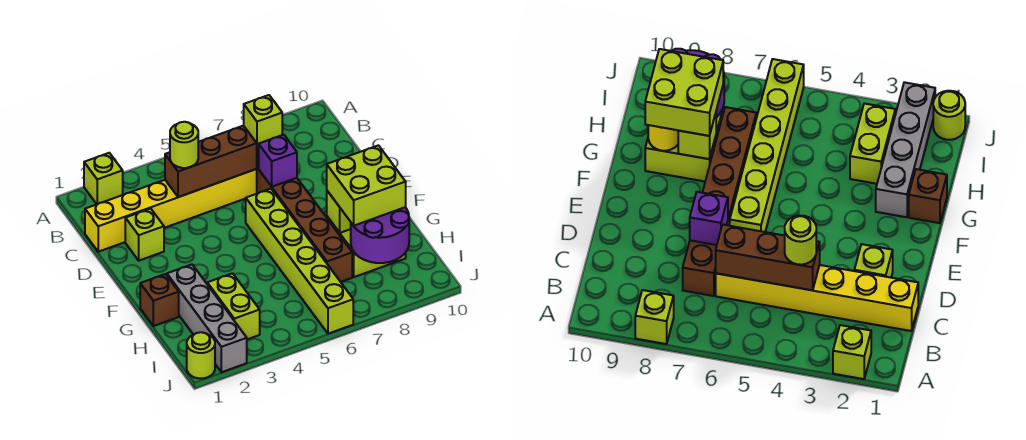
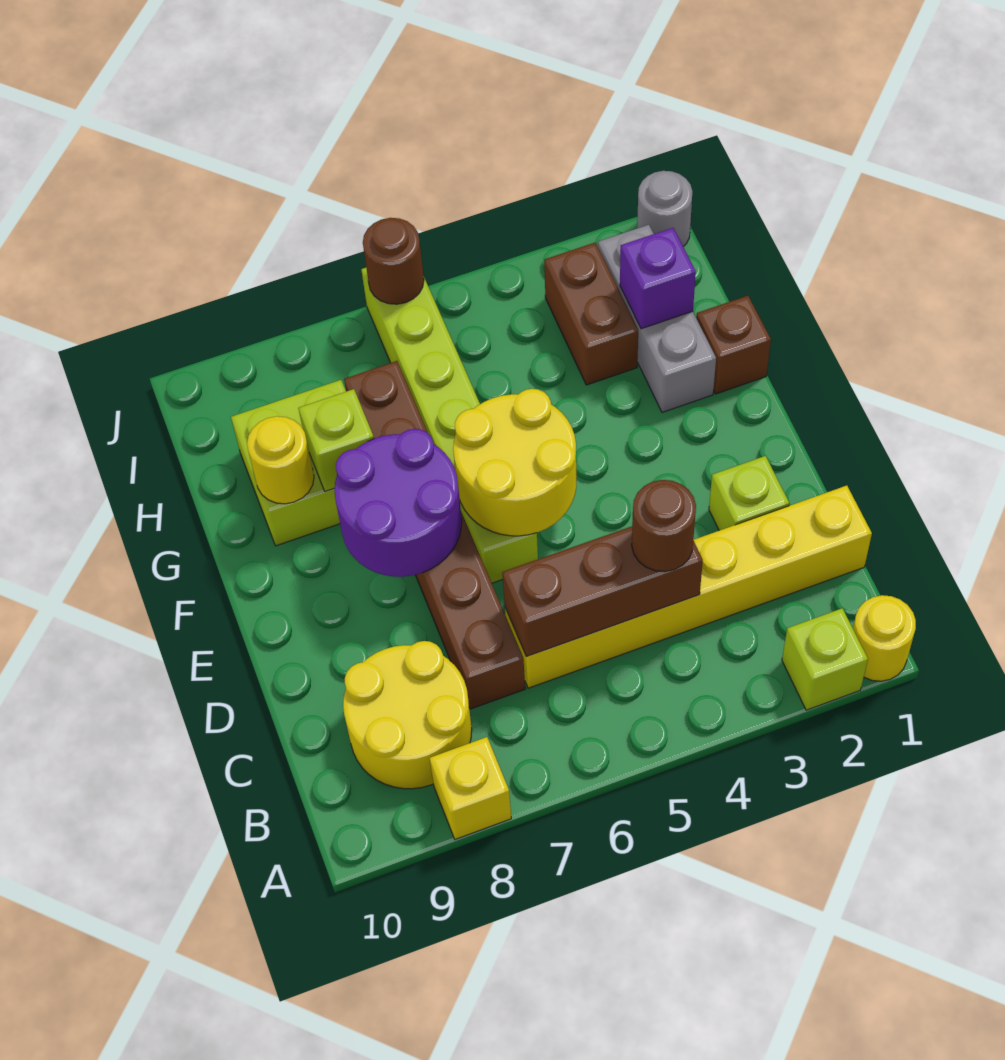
none -> yellow 1x1 round brick [853,595,916,681]
lime 1x1 brick [244,95,282,146] -> yellow 1x1 brick [430,737,511,839]
none -> yellow 2x2 round brick [343,641,472,789]
lime 1x1 round brick [170,122,198,168] -> brown 1x1 round brick [632,480,696,572]
purple 1x1 brick [259,135,297,187] -> purple 1x1 brick moved to [620,228,696,329]
none -> yellow 2x2 round brick [453,389,576,536]
grey 1x4 brick [167,265,247,372] -> grey 1x3 brick [598,225,716,412]
lime 2x2 brick [327,145,406,226] -> none
lime 1x2 brick [207,273,260,339] -> brown 1x2 brick [544,242,638,385]
purple 2x2 round brick [351,207,409,263] -> purple 2x2 round brick moved to [334,429,462,577]
lime 1x1 round brick [187,332,215,378] -> grey 1x1 round brick [637,171,692,247]
none -> brown 1x1 round brick [363,218,424,304]

